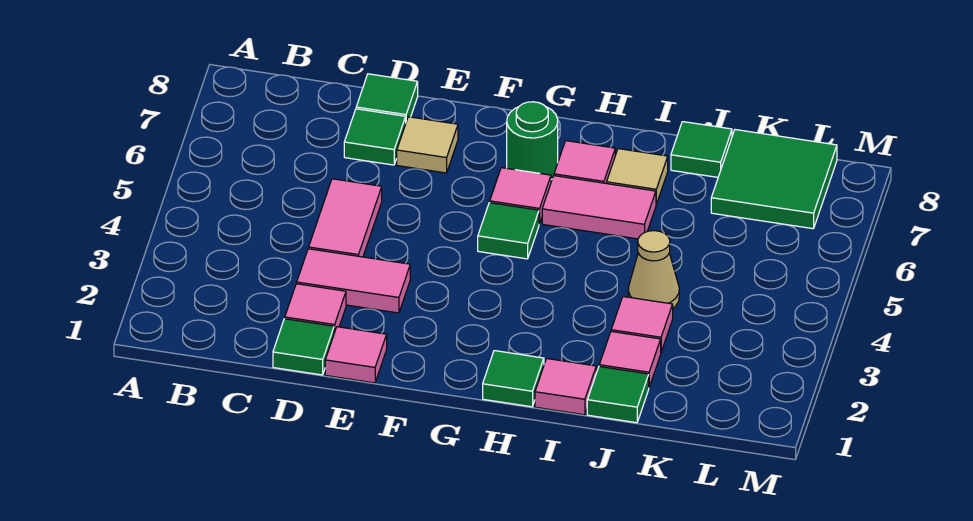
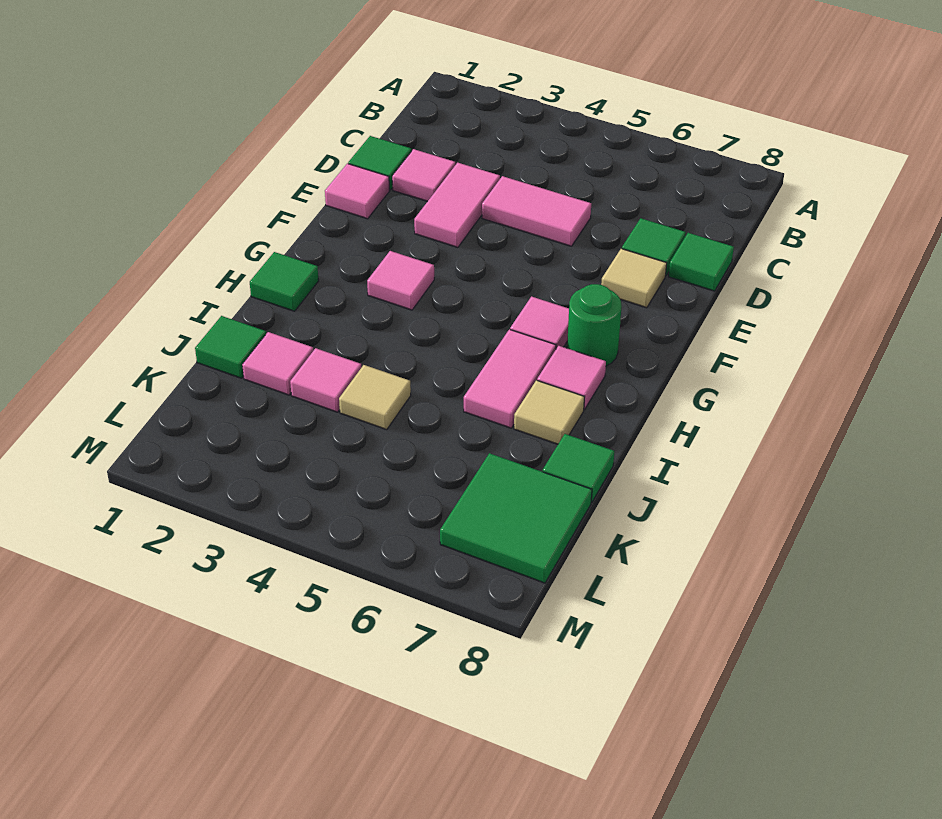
green 1x1 tile [478,203,539,259] -> none
pink 1x1 tile [535,359,596,415] -> pink 1x1 tile moved to [367,251,434,310]
tan 1x1 cone [628,231,679,308] -> tan 1x1 tile [339,365,411,430]

